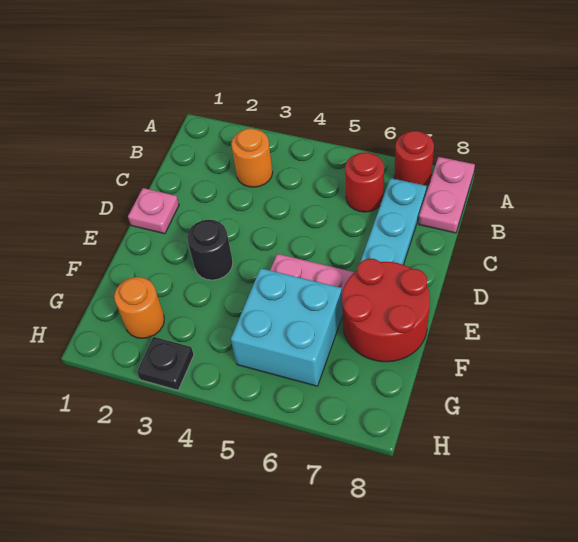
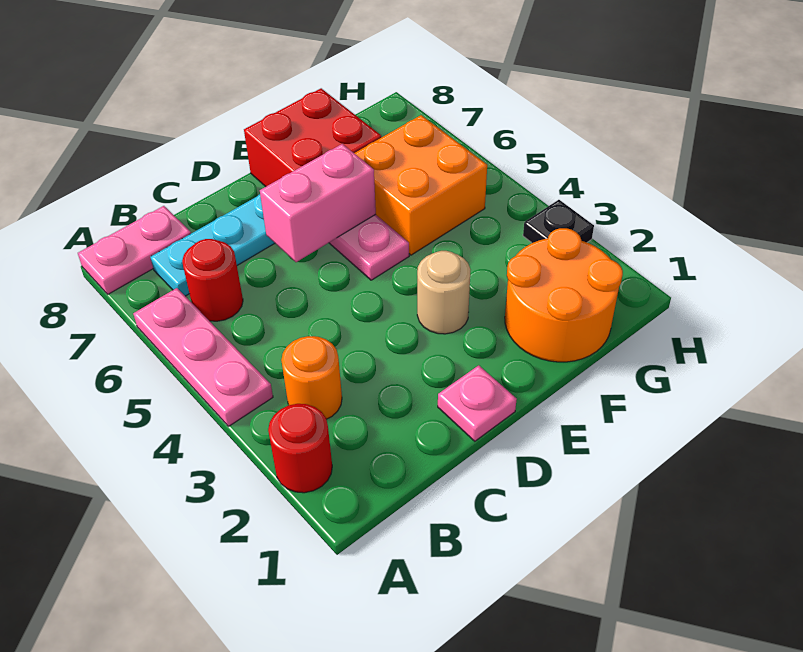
none -> pink 1x3 plate [133,288,273,426]
red 1x1 round brick [394,131,434,186] -> red 1x1 round brick moved to [268,404,332,493]
none -> pink 1x2 brick [260,144,376,262]
black 1x1 round brick [187,220,233,280] -> tan 1x1 round brick [417,251,471,334]
red 2x2 round brick [342,259,430,362] -> red 2x2 brick [244,88,381,187]
cyan 2x2 brick [231,268,343,386] -> orange 2x2 brick [354,115,487,255]
orange 1x1 round brick [114,277,164,338] -> orange 2x2 round brick [505,228,623,362]

